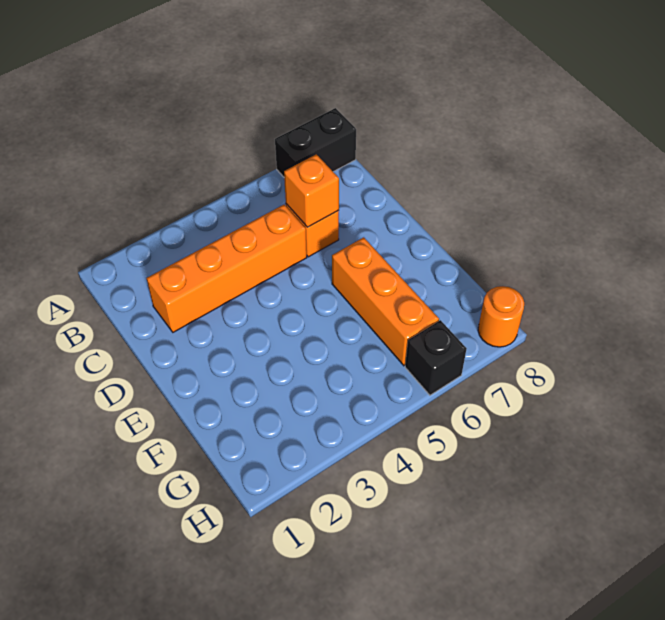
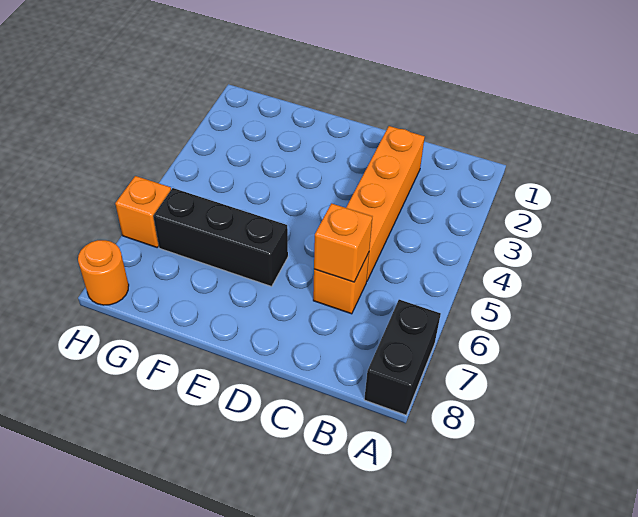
orange 1x3 brick [332,237,439,366] -> black 1x3 brick [153,188,288,286]
black 1x1 brick [405,320,467,395] -> orange 1x1 brick [115,176,171,247]

